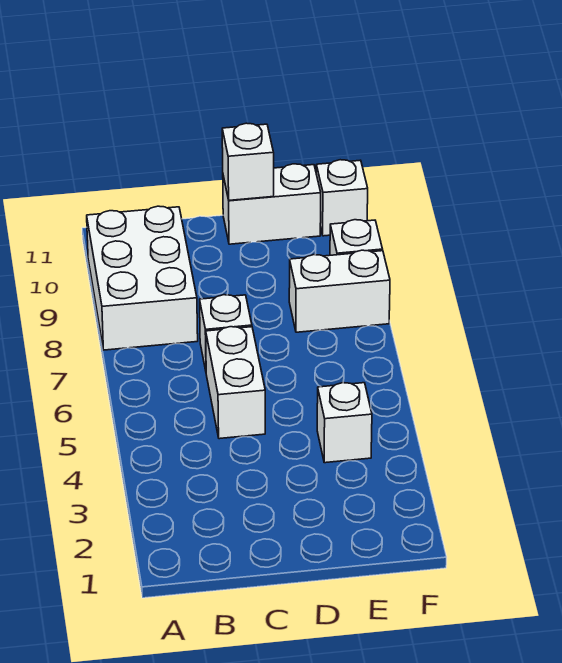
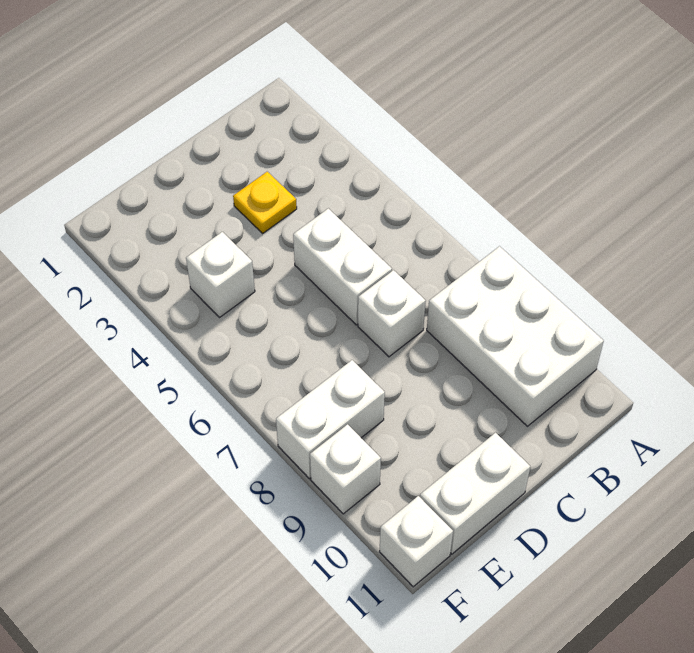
none -> yellow 1x1 plate [233,172,297,233]
white 1x1 brick [222,123,274,200] -> none

